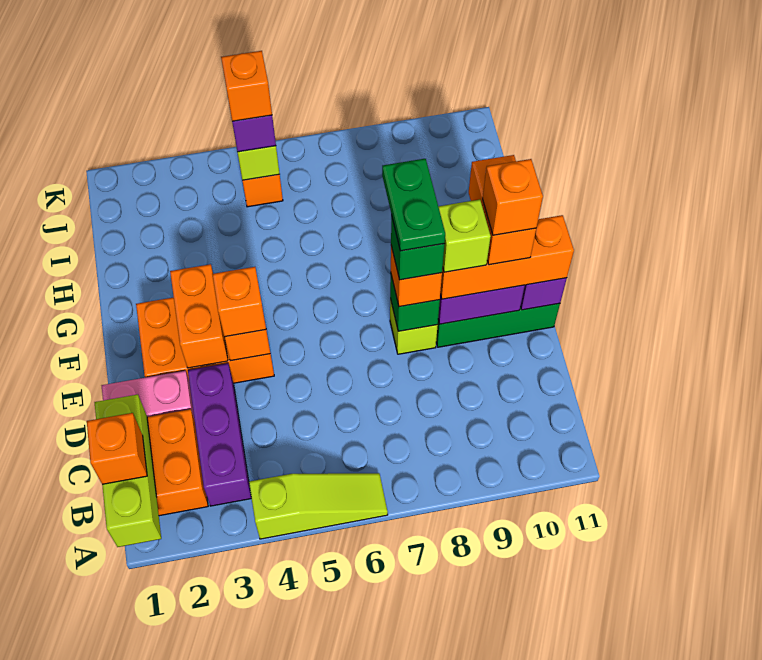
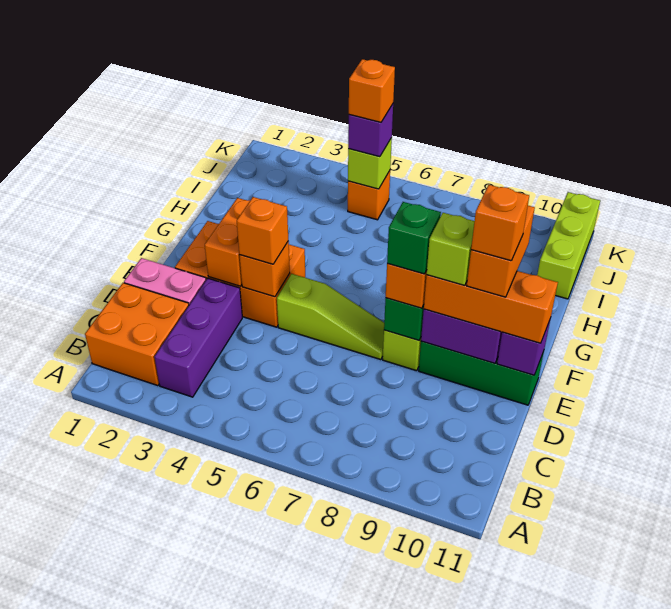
lime 1x3 brick [95,395,161,547] -> lime 1x3 brick moved to [537,192,600,299]
lime 1x3 slope [249,473,388,539] -> lime 1x3 slope moved to [277,274,384,360]
orange 1x1 brick [87,413,147,484] -> none
green 1x2 plate [382,159,445,251] -> none

